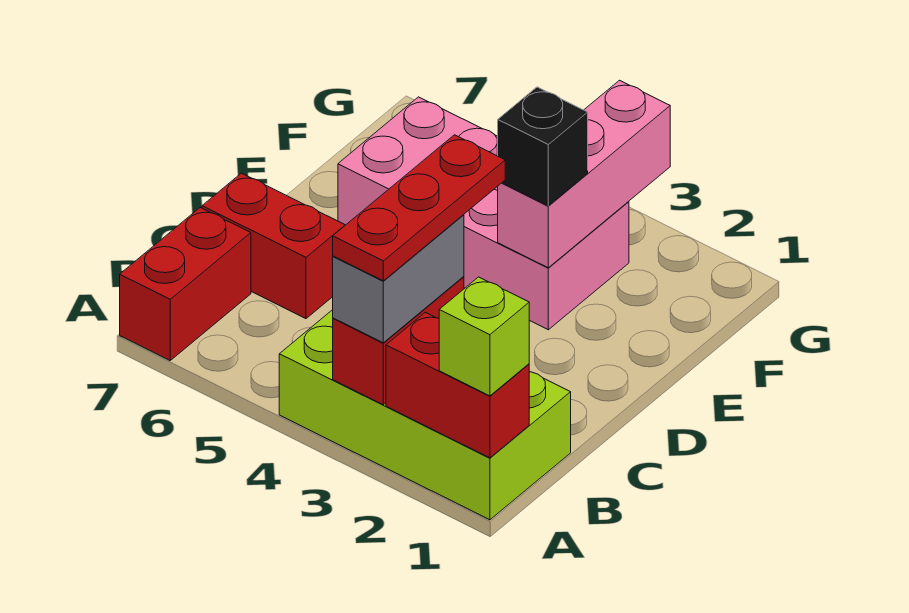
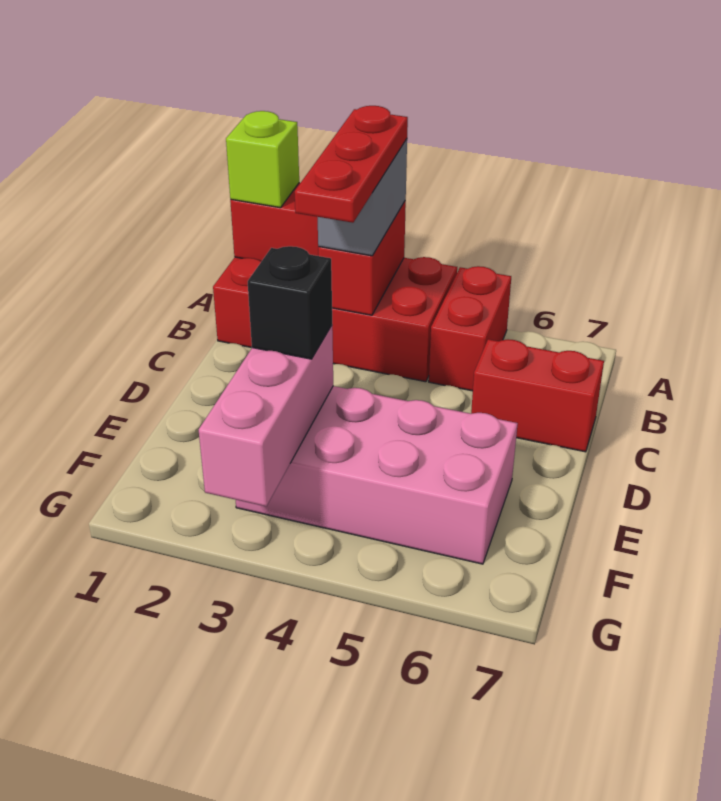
lime 2x4 brick [279,310,571,520] -> red 2x4 brick [213,257,457,382]
red 1x2 brick [120,208,251,360] -> red 1x2 brick moved to [429,266,511,391]

